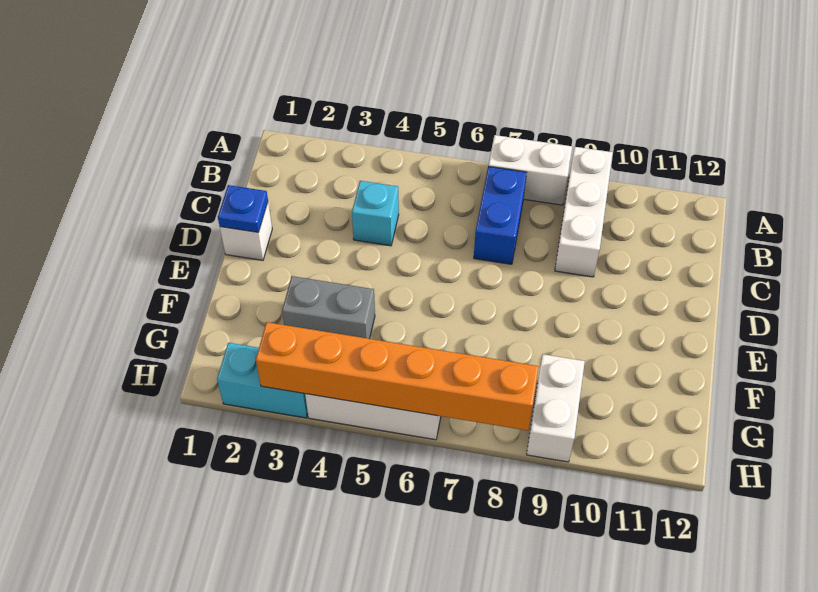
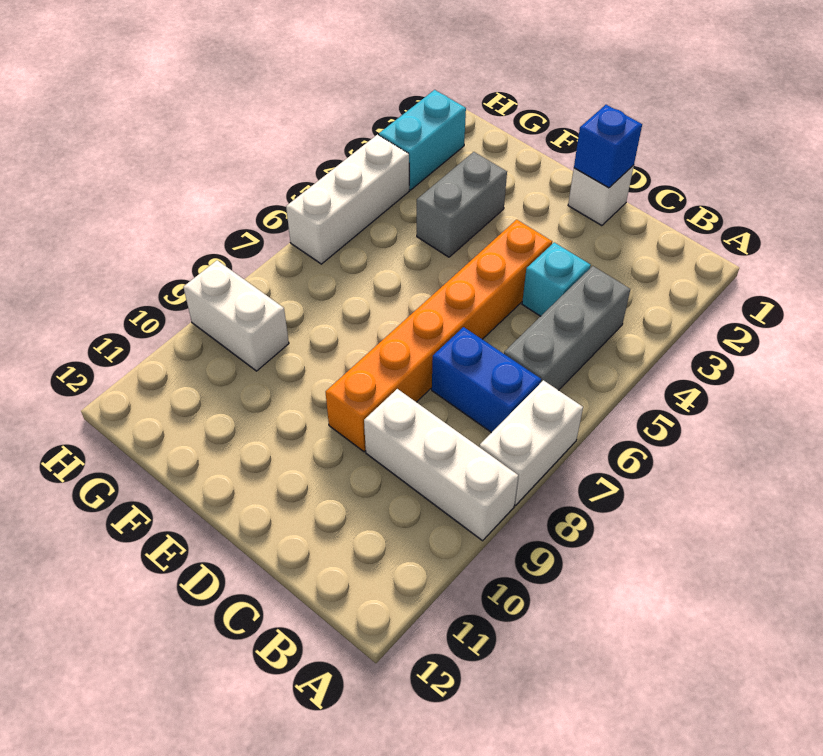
none -> grey 1x3 brick [504,266,630,390]
blue 1x1 plate [218,185,268,232] -> blue 1x1 brick [574,105,642,188]
orange 1x6 brick [256,322,539,431] -> orange 1x6 brick moved to [326,220,552,452]

